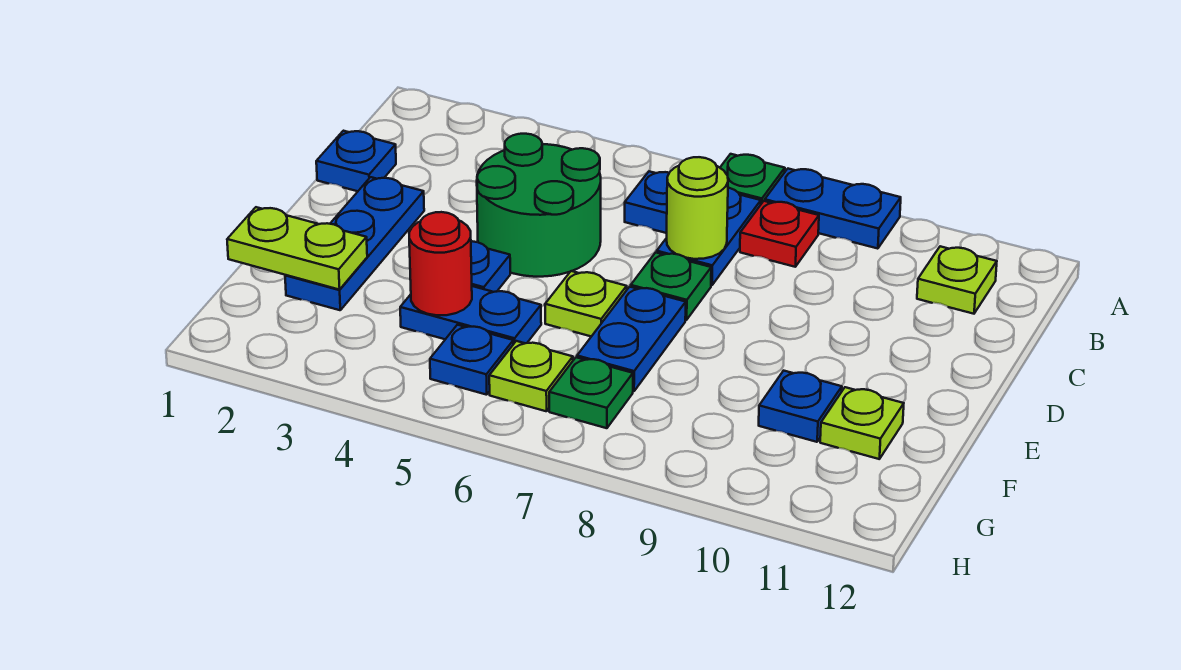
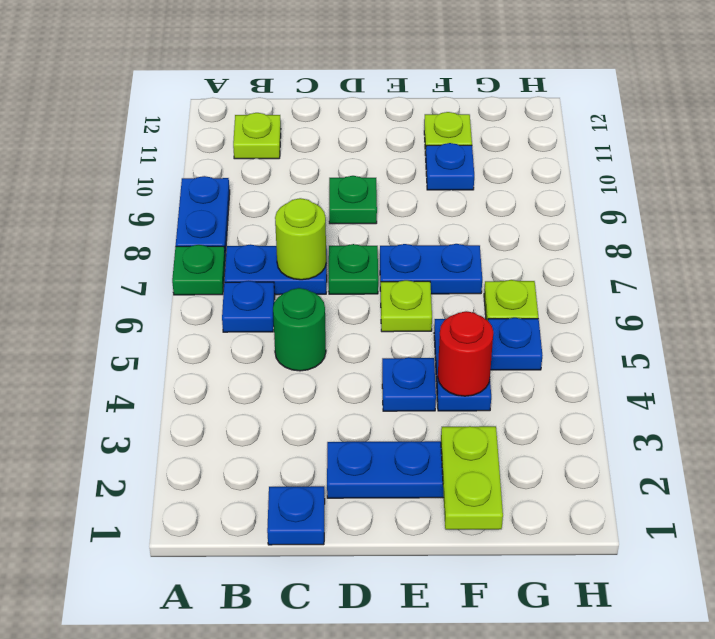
red 1x1 plate [740,201,819,267] -> none
green 2x2 round brick [477,134,601,277] -> green 1x1 round brick [273,288,326,371]
green 1x1 plate [549,357,633,428] -> green 1x1 plate moved to [329,176,377,224]

